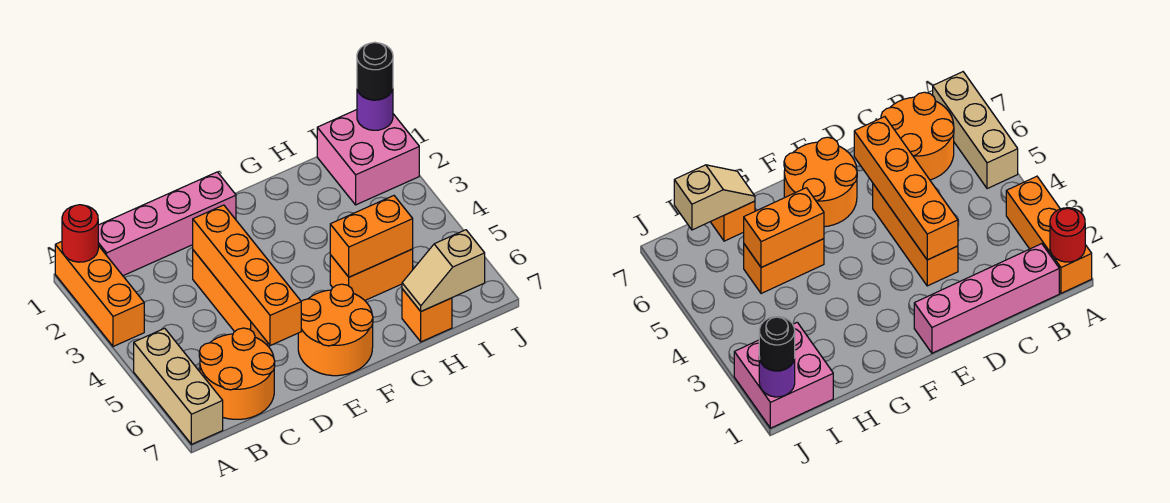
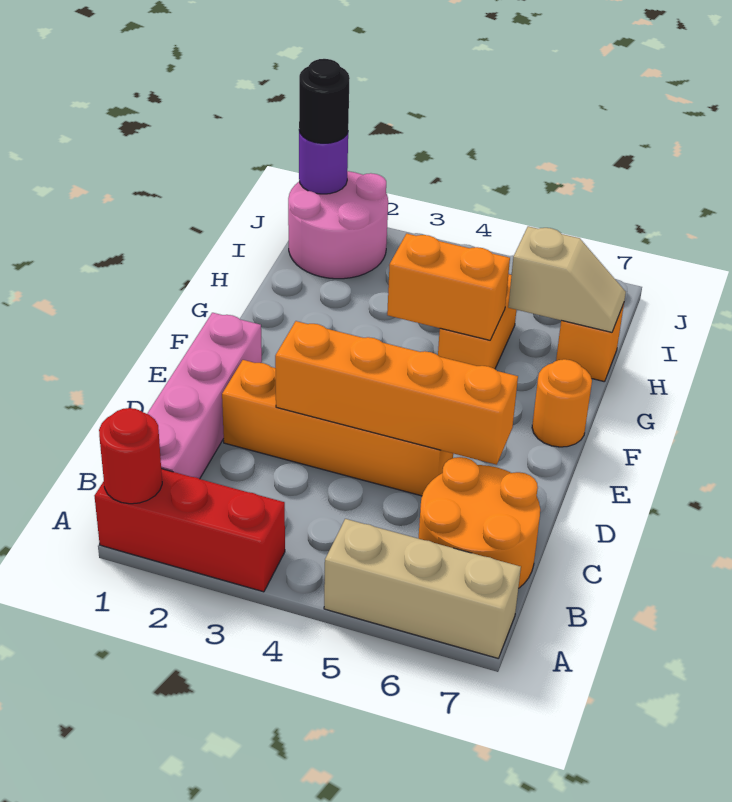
orange 1x3 brick [55,242,144,347] -> red 1x3 brick [95,469,285,592]
orange 1x3 brick [193,250,268,345] -> orange 1x4 brick [222,360,453,496]
orange 2x2 round brick [298,284,373,376] -> orange 1x1 round brick [532,359,592,447]
orange 1x2 brick [330,196,413,277] -> orange 1x2 brick turned to [387,234,510,340]
tan 1x2 slope [402,230,485,311] -> tan 1x2 slope turned to [508,226,626,332]
pink 2x2 brick [317,110,419,205] -> pink 2x2 round brick [288,171,388,279]

